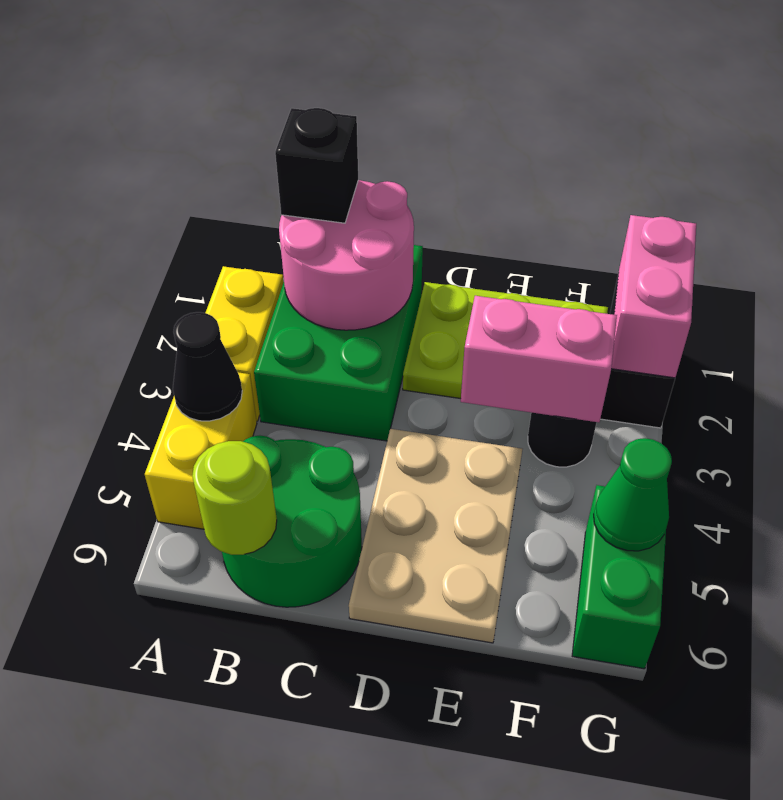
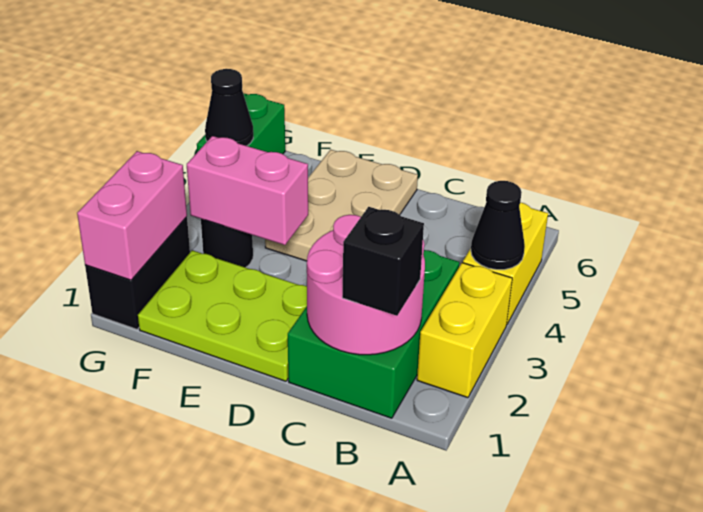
green 2x2 round brick [222,436,362,607] -> none
lime 1x1 round brick [192,441,277,555] -> none
green 1x1 cone [593,438,672,551] -> black 1x1 cone [205,69,253,146]

